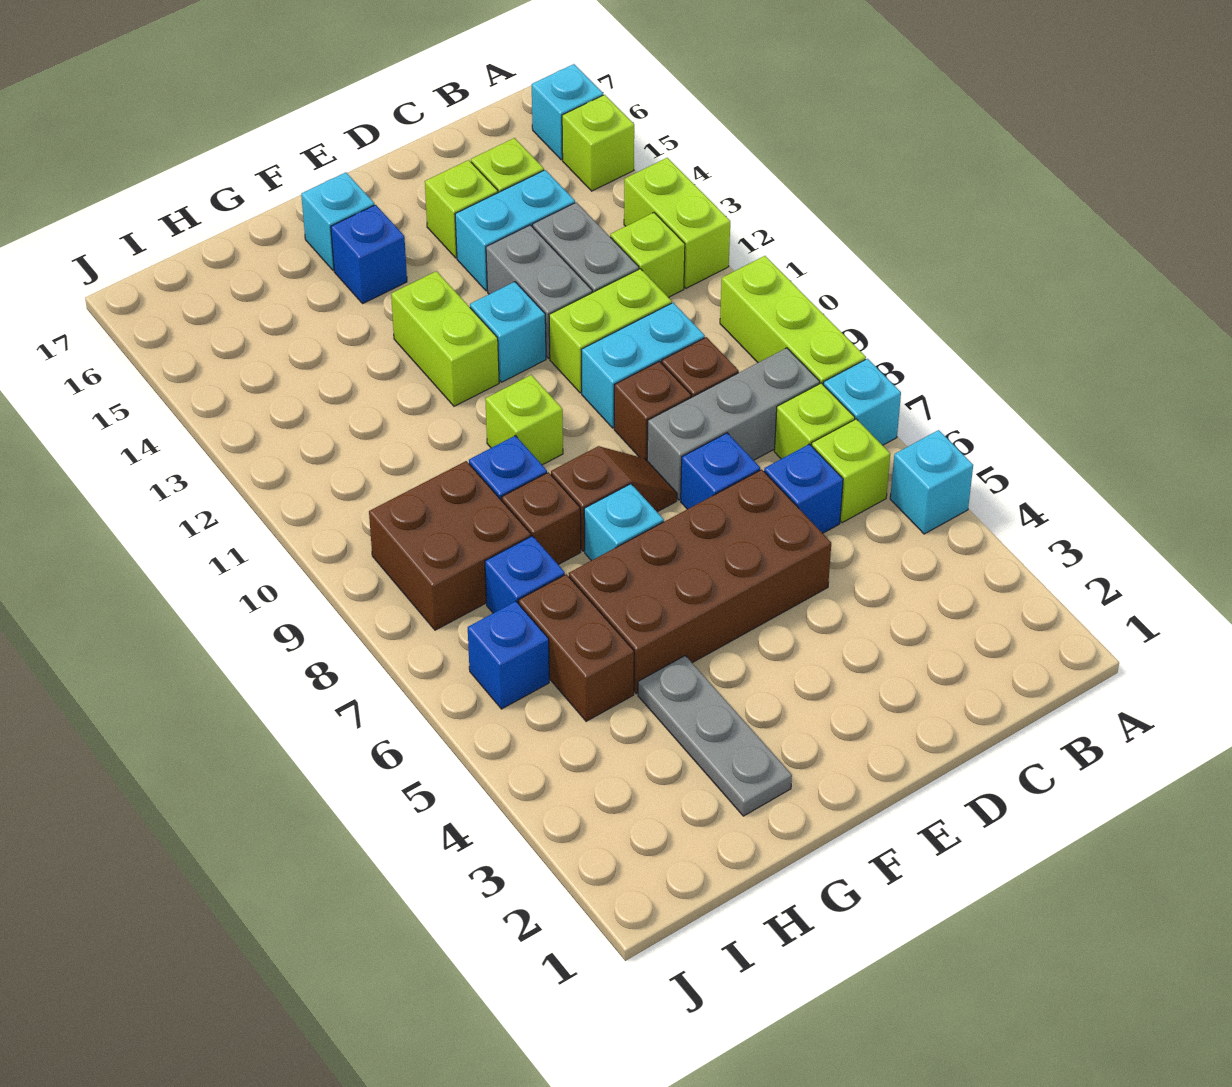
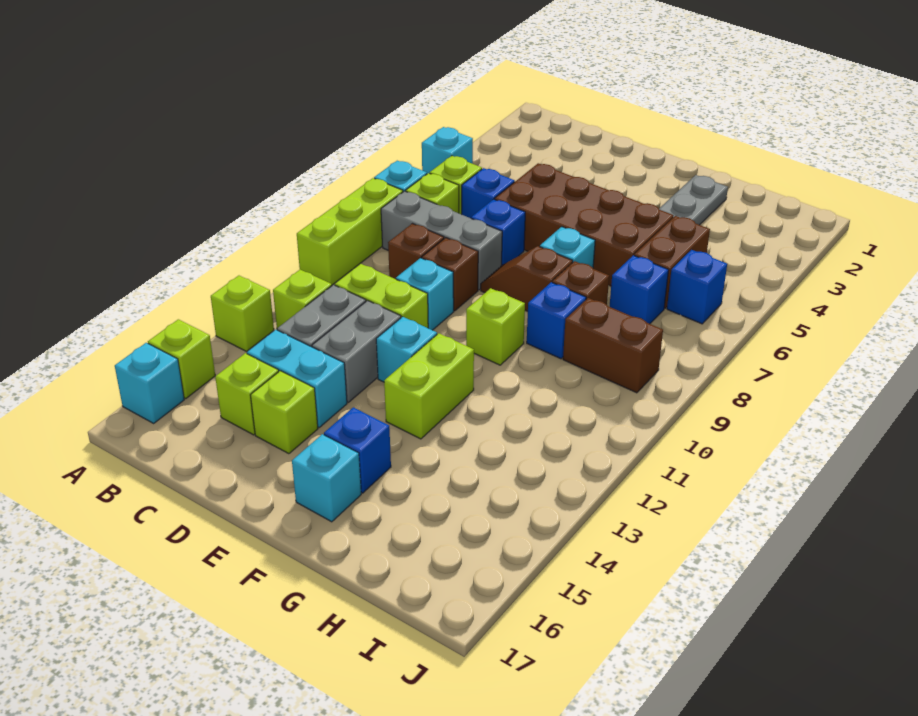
lime 1x2 brick [624,158,730,288] -> lime 1x1 brick [211,276,274,351]
cyan 1x2 brick [581,303,705,428] -> cyan 1x1 brick [396,258,454,330]
brown 2x2 brick [369,461,531,630] -> brown 1x2 brick [563,298,663,393]

